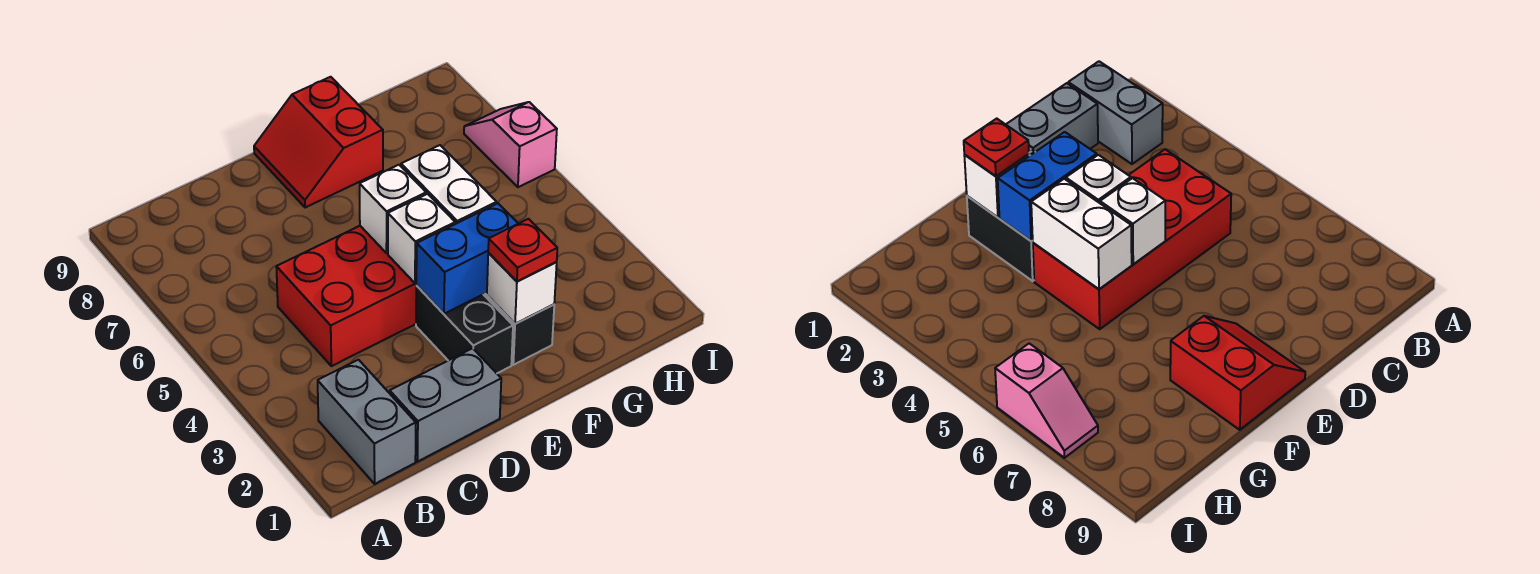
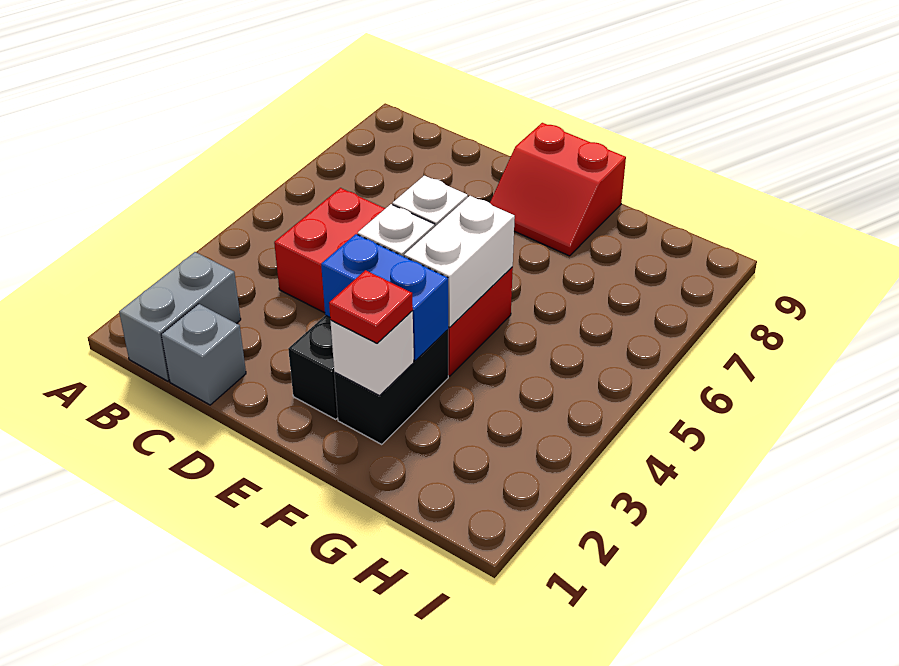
grey 1x2 brick [390,348,501,462] -> grey 1x1 brick [161,304,246,405]
red 2x2 slope [254,77,383,208] -> red 2x2 slope turned to [490,123,626,256]
pink 1x2 slope [464,102,557,187] -> none

